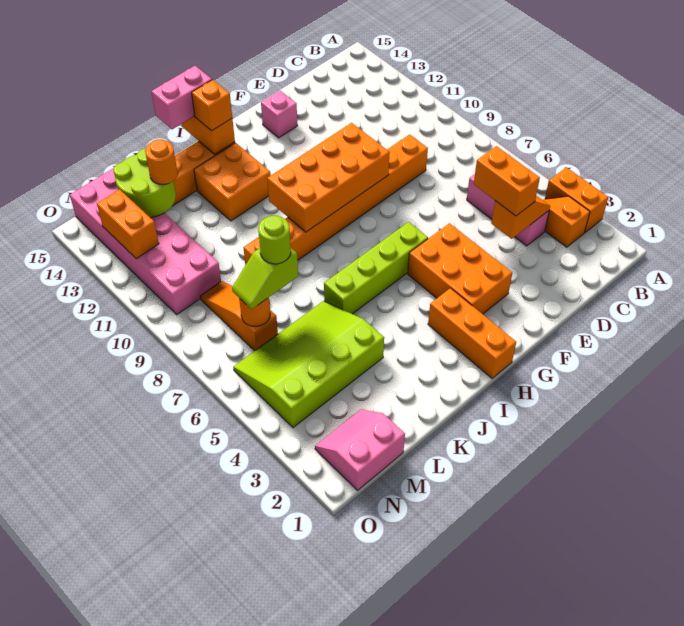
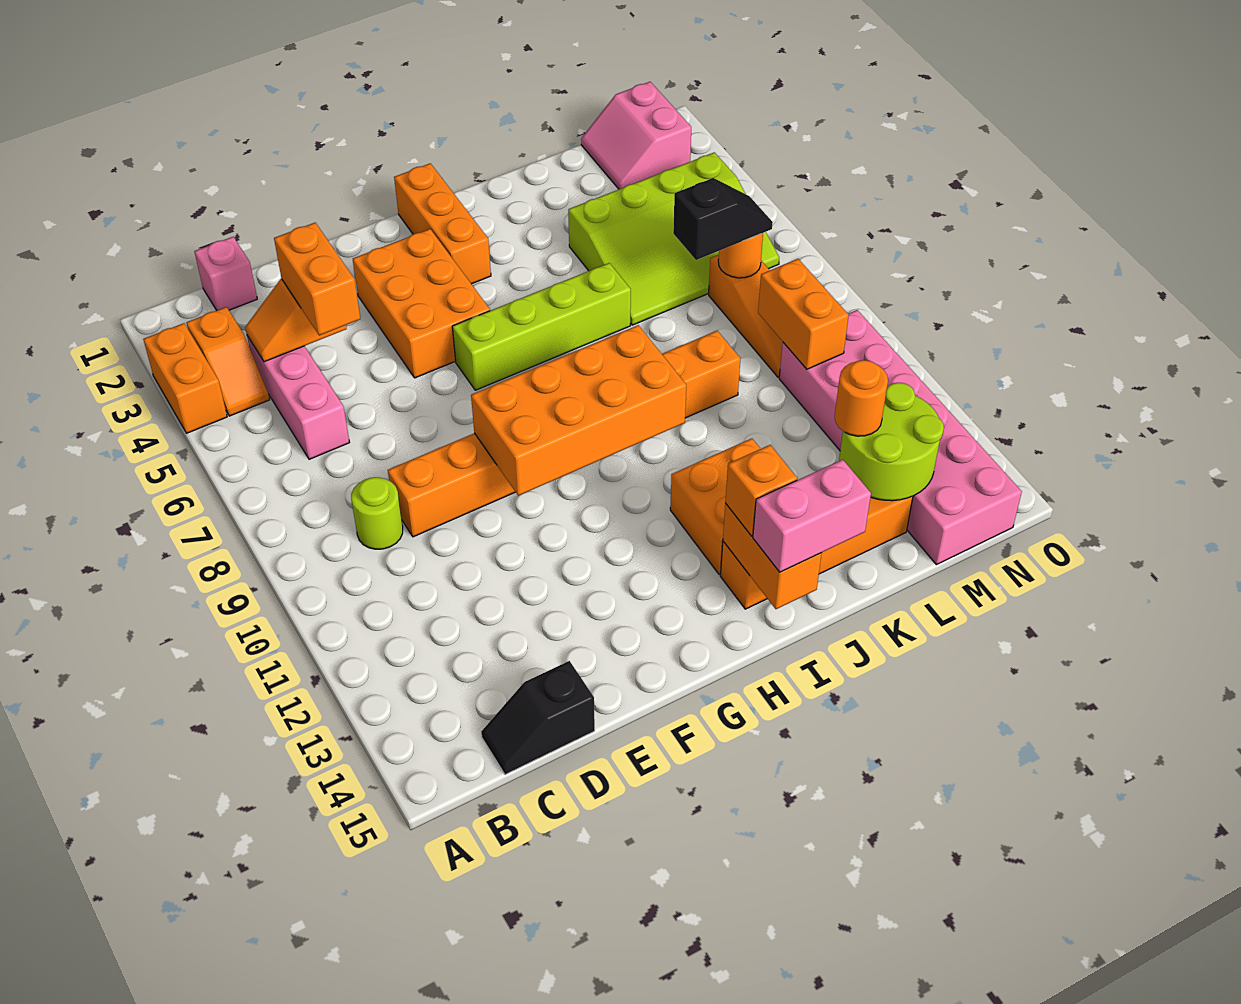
none -> black 1x2 slope [481,661,595,775]
pink 1x1 brick [261,91,297,138] -> pink 1x1 brick moved to [194,237,257,310]
lime 1x2 slope [232,248,298,309] -> black 1x2 slope [673,178,773,260]
lime 1x1 round brick [258,216,291,264] -> lime 1x1 round brick moved to [351,477,403,549]
pink 2x2 slope [315,410,405,490] -> pink 2x2 slope turned to [581,82,691,189]
orange 1x2 brick [97,189,159,259] -> orange 1x2 brick moved to [758,259,849,369]

